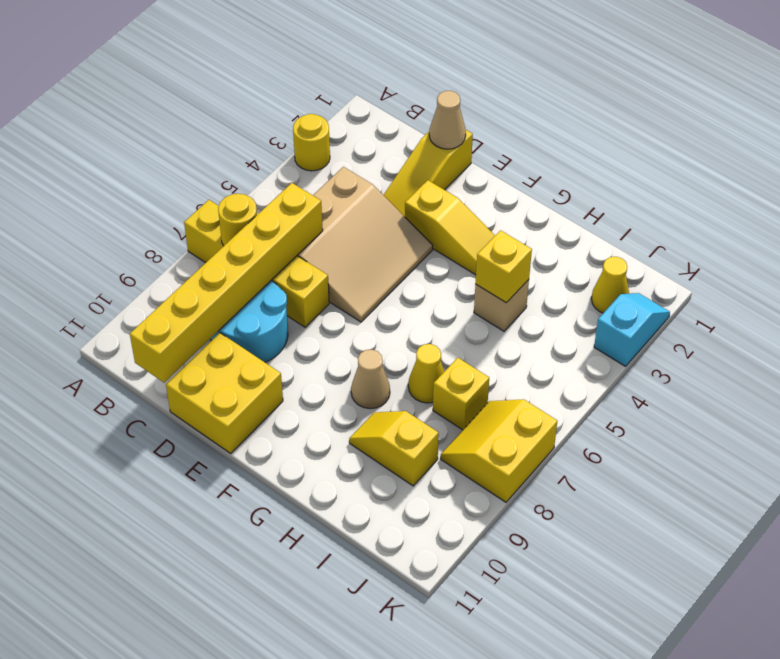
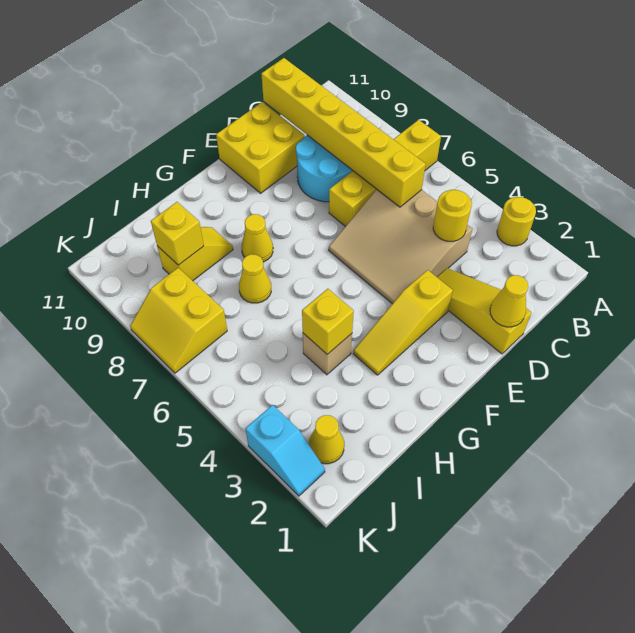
yellow 1x1 round brick [218,194,257,246] -> yellow 1x1 round brick moved to [433,190,472,241]
tan 1x1 cone [429,91,466,149] -> yellow 1x1 cone [490,275,528,327]
tan 1x1 cone [351,350,390,409] -> yellow 1x1 cone [242,214,273,262]
yellow 1x1 brick [433,358,489,430] -> yellow 1x1 brick moved to [151,202,204,265]
yellow 2x2 slope [440,399,557,502] -> yellow 2x2 slope turned to [130,268,227,373]

